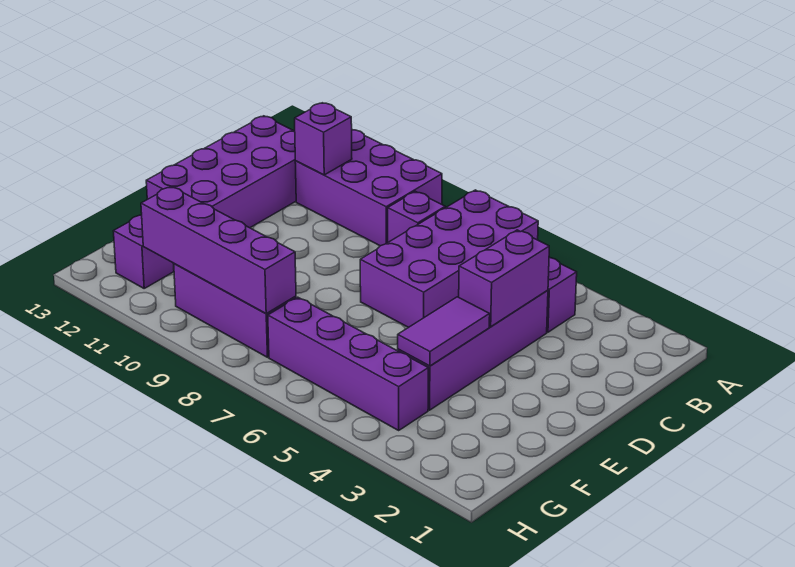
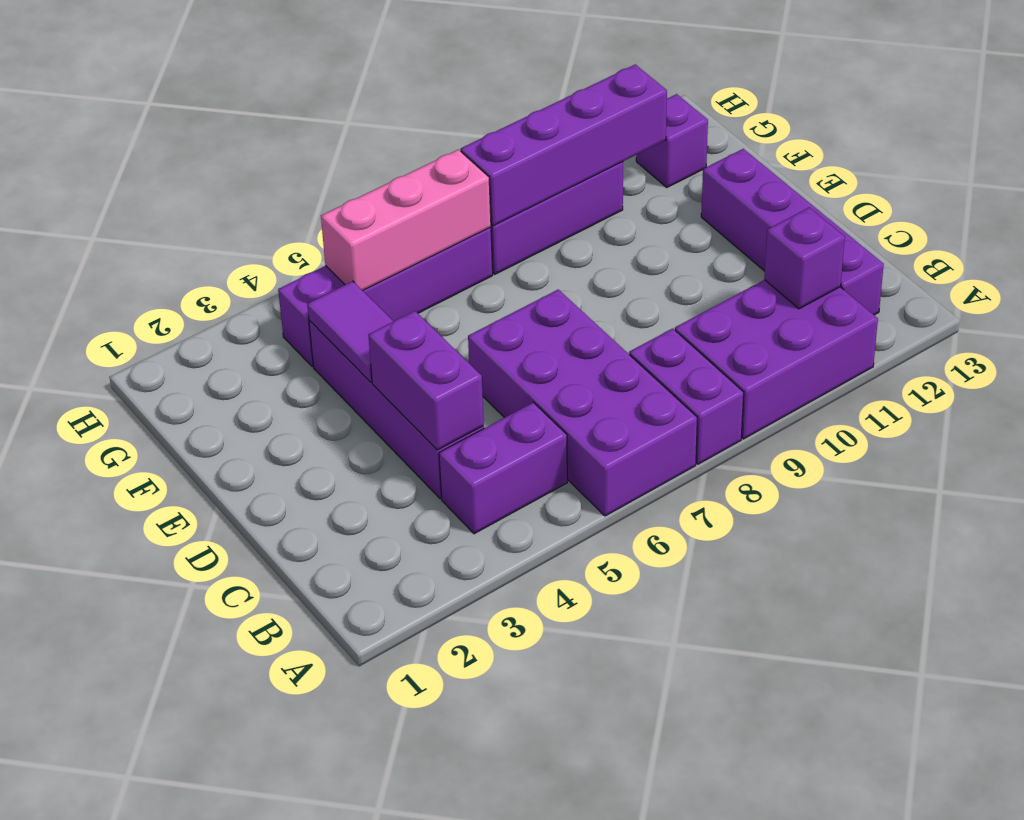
purple 1x1 brick [388,191,445,242] -> purple 1x2 brick [629,329,744,464]
purple 2x4 brick [146,116,296,228] -> purple 1x4 brick [701,149,884,315]
none -> pink 1x3 brick [321,149,491,291]

